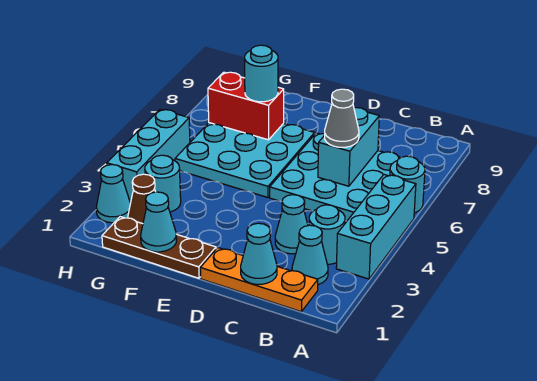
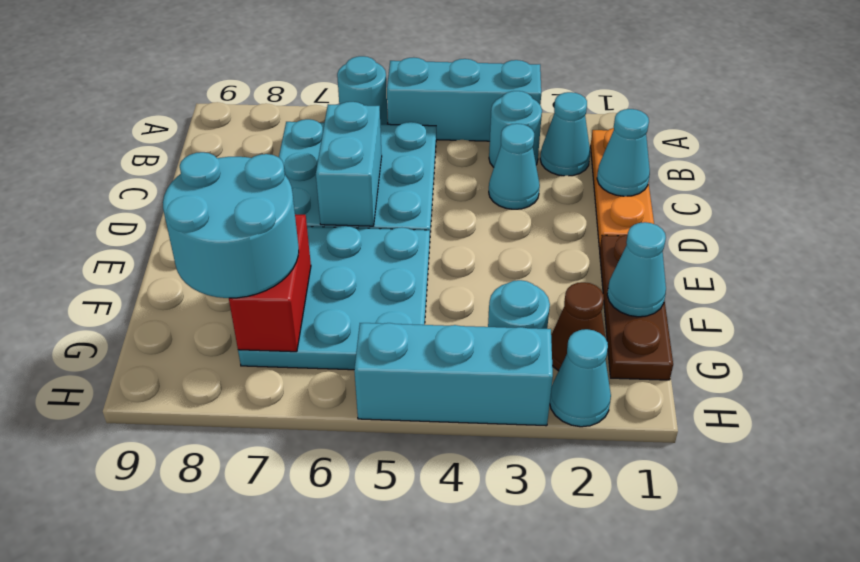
cyan 1x2 brick [318,108,379,186] -> cyan 1x2 brick turned to [316,102,382,226]
grey 1x1 cone [325,89,359,147] -> none
cyan 1x1 round brick [245,45,278,102] -> cyan 2x2 round brick [163,152,299,298]

